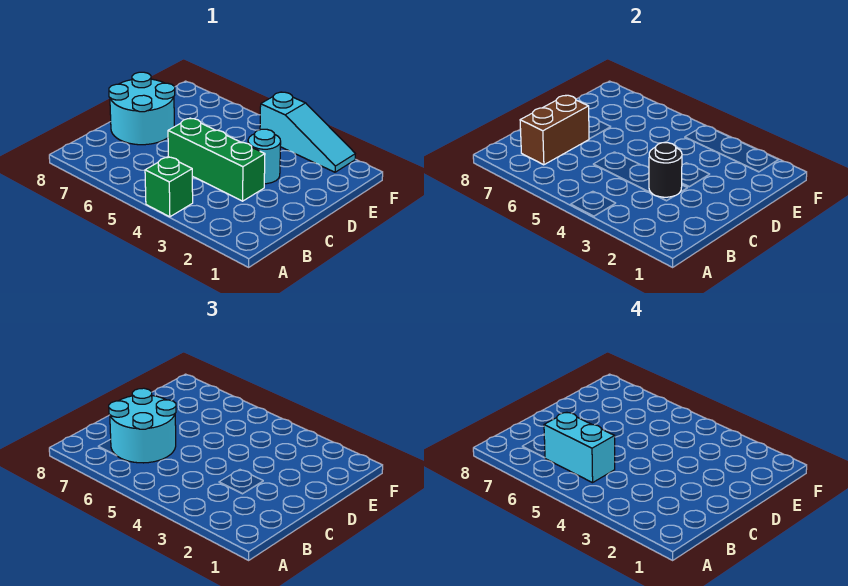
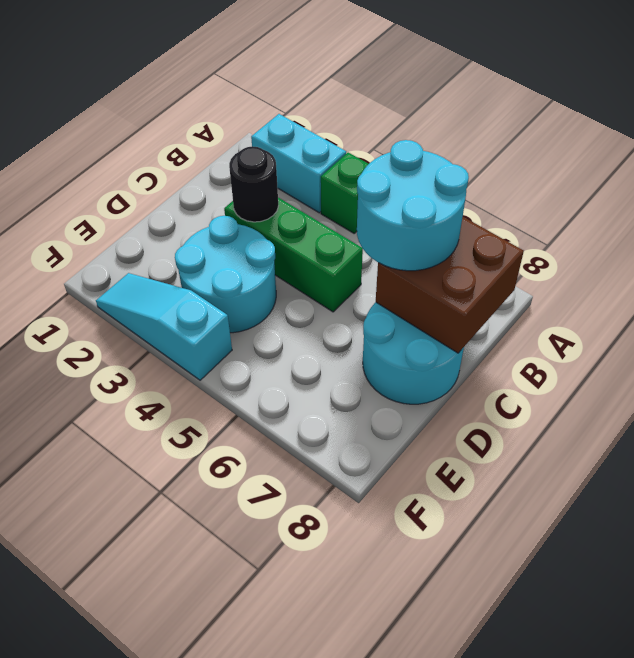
cyan 1x2 brick [544,412,615,483] -> cyan 1x2 brick moved to [251,114,346,213]
brown 1x2 brick [520,95,589,165] -> brown 2x2 brick [376,217,524,353]
cyan 1x1 round brick [248,129,281,184] -> cyan 2x2 round brick [175,216,276,333]

